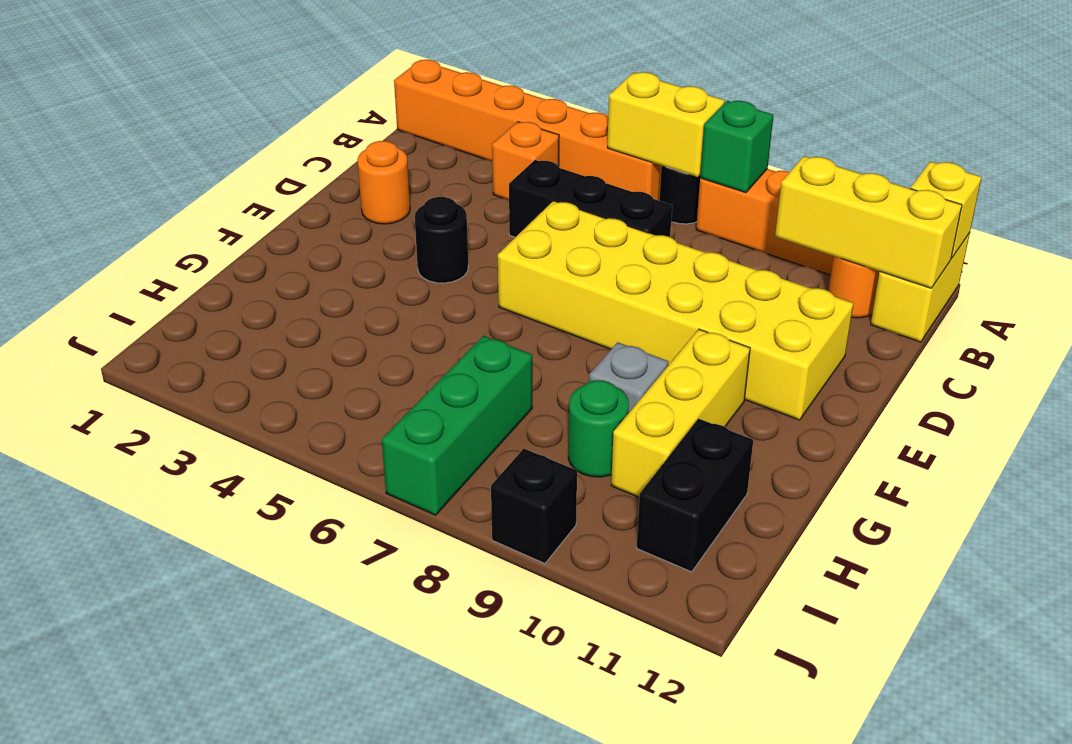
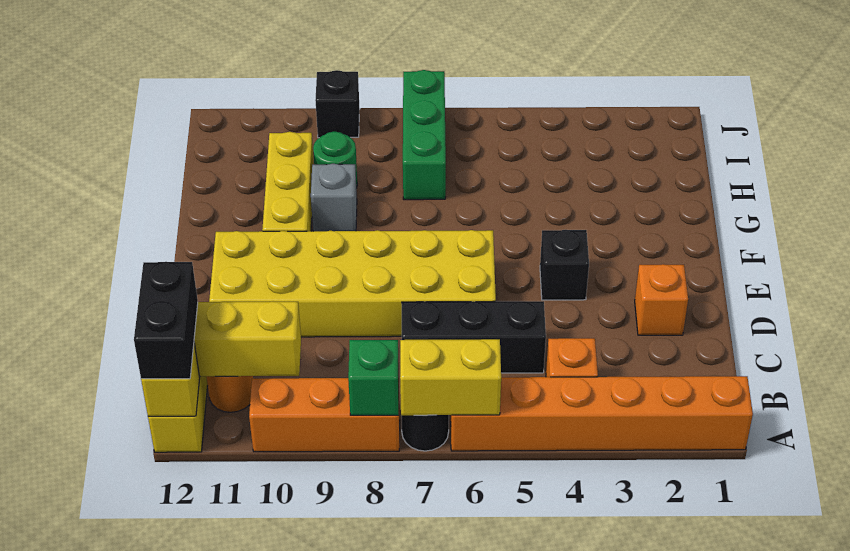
orange 1x1 round brick [357,141,410,224] -> orange 1x1 brick [635,264,688,335]
black 1x1 round brick [415,197,468,283] -> black 1x1 brick [540,230,589,300]
black 1x2 brick [637,419,753,572] -> black 1x2 brick moved to [134,262,198,379]

